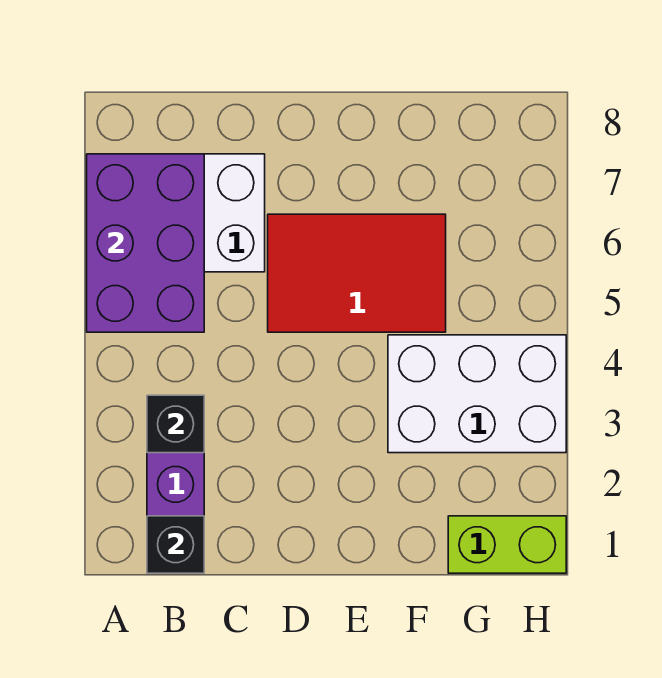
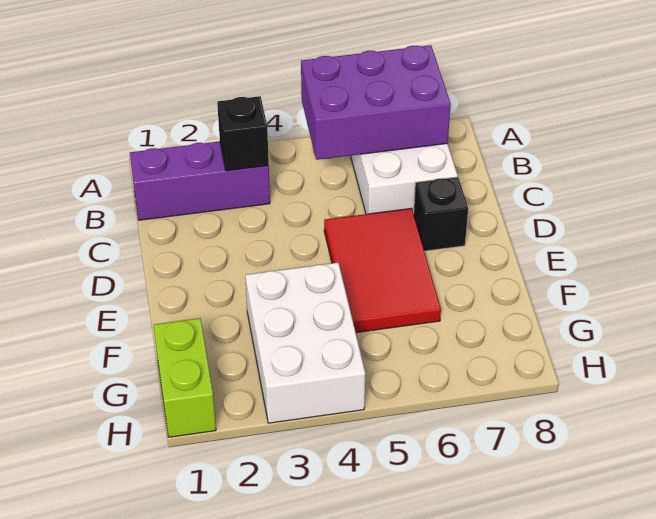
black 1x1 brick [147,516,204,573] -> black 1x1 brick moved to [414,177,468,251]

